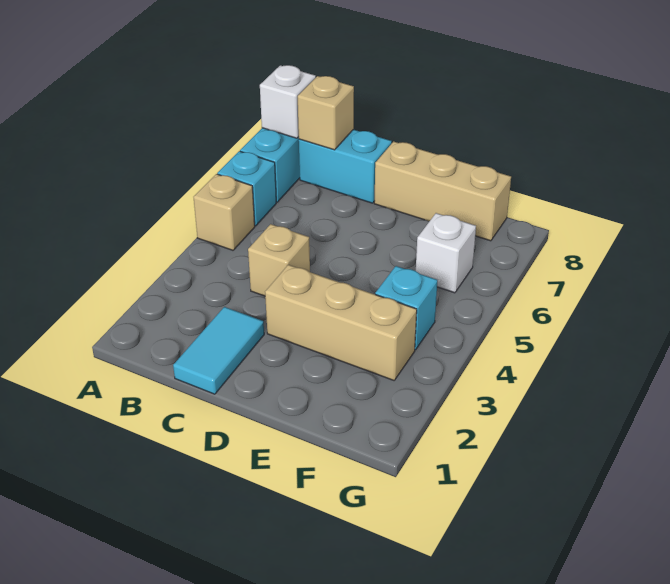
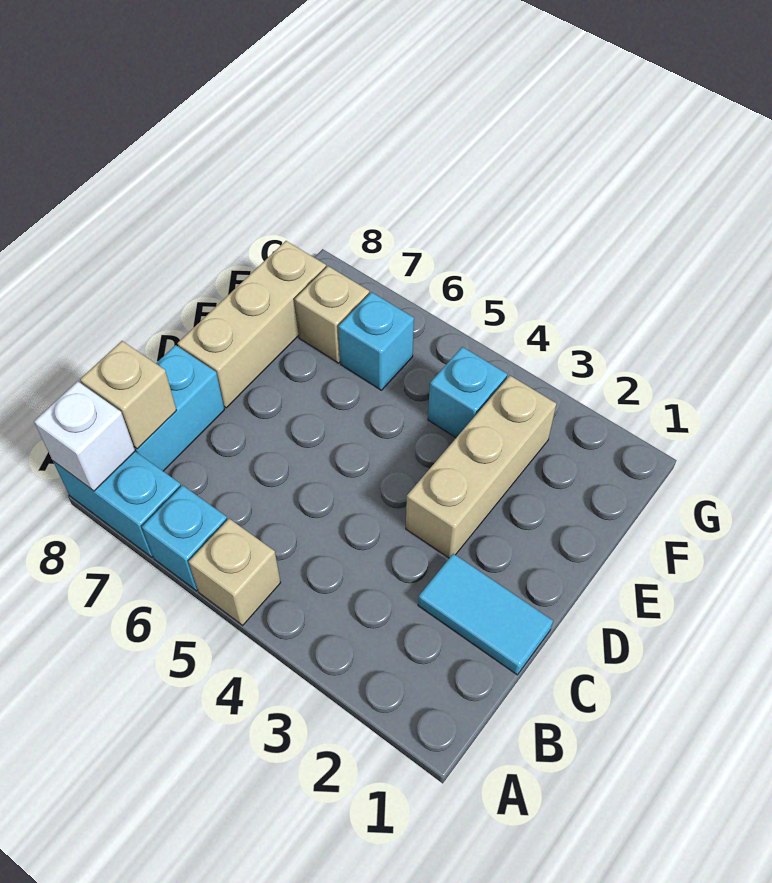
tan 1x1 brick [248,224,310,296] -> tan 1x1 brick moved to [295,266,369,363]
white 1x1 brick [416,213,476,293] -> cyan 1x1 brick [338,292,414,390]

